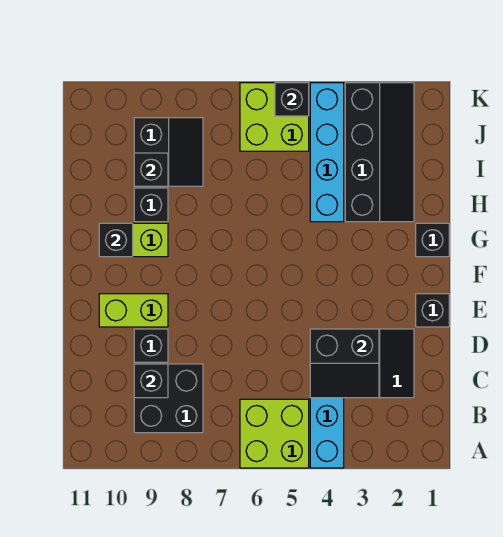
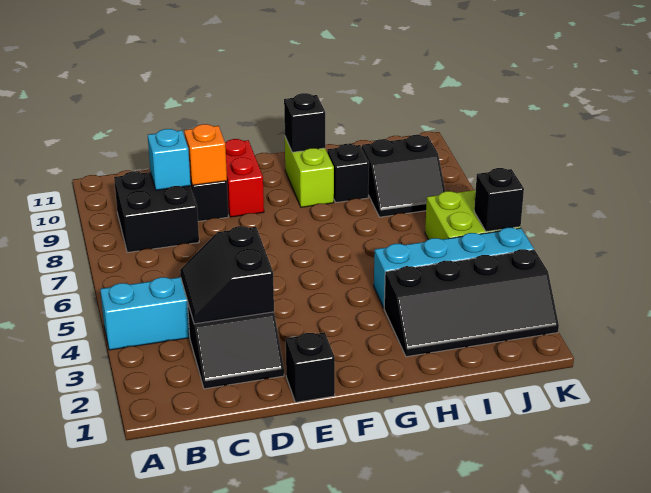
lime 2x2 brick [240,399,309,468] -> none
black 1x1 brick [134,364,168,398] -> cyan 1x1 brick [148,129,191,190]
none -> orange 1x1 brick [184,124,227,185]
lime 1x2 brick [99,294,168,327] -> red 1x2 brick [225,139,264,217]
black 1x1 brick [416,223,449,257] -> none
black 1x1 brick [134,153,168,186] -> none

